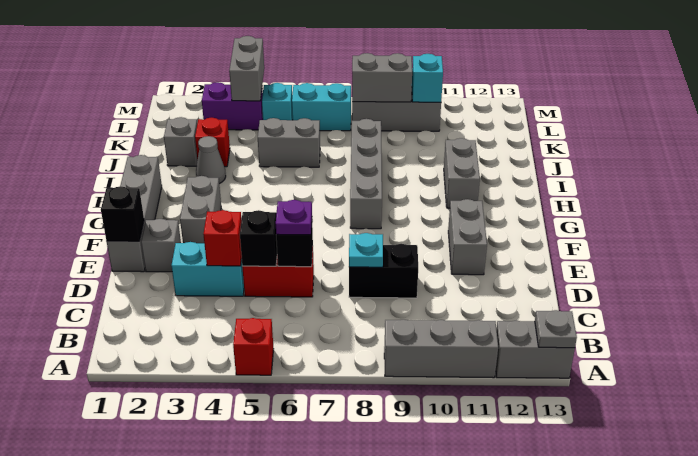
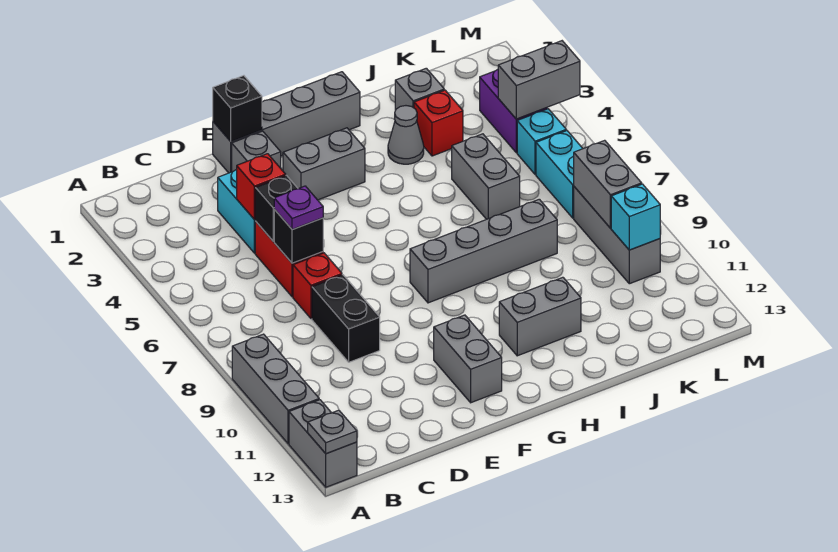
red 1x1 brick [233,318,273,375] -> red 1x1 brick moved to [293,253,342,319]
cyan 1x1 plate [349,233,383,267] -> none
grey 1x2 brick [448,199,487,275] -> grey 1x2 brick turned to [434,315,502,403]

